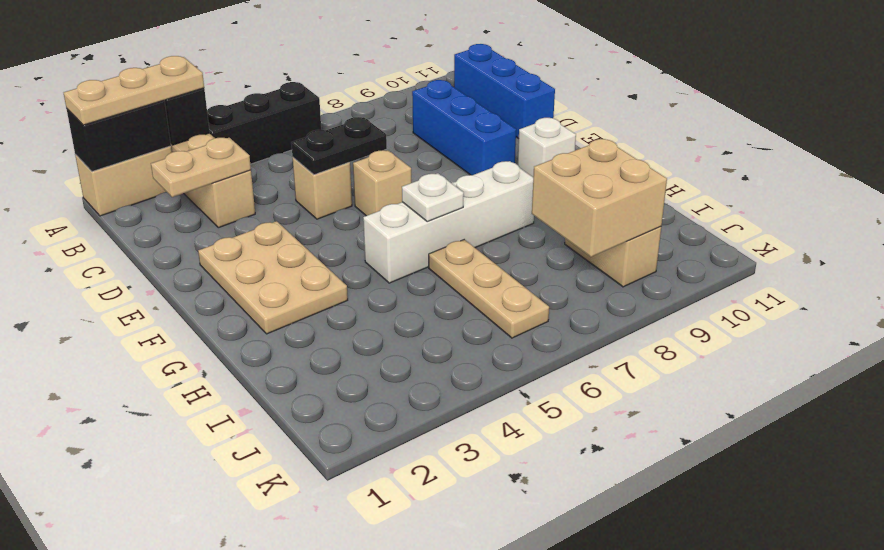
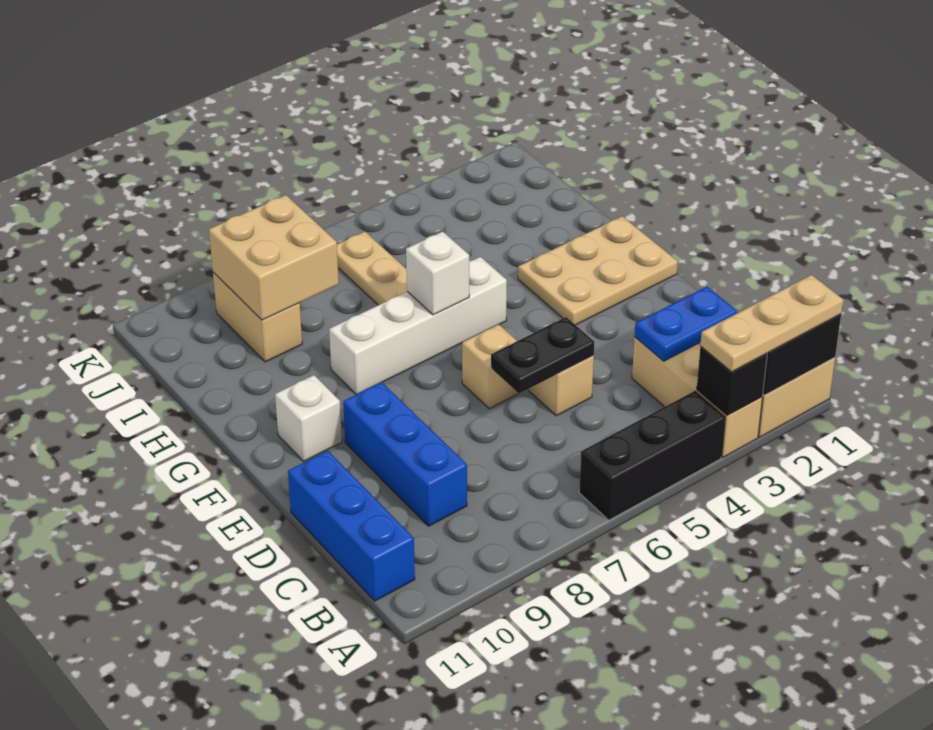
tan 1x2 plate [151,138,251,197] -> blue 1x2 plate [635,287,737,361]
tan 2x3 plate [198,221,348,334] -> tan 2x3 plate turned to [518,216,678,325]
white 1x1 plate [402,173,464,222] -> white 1x1 brick [406,232,469,315]

